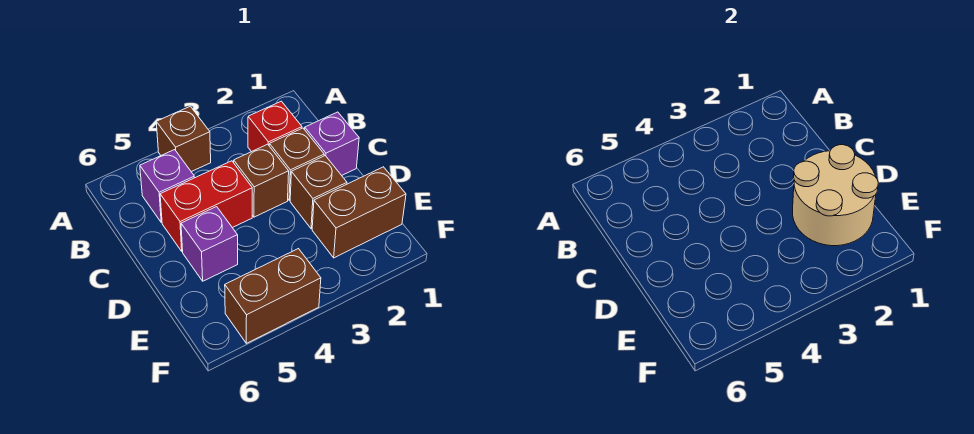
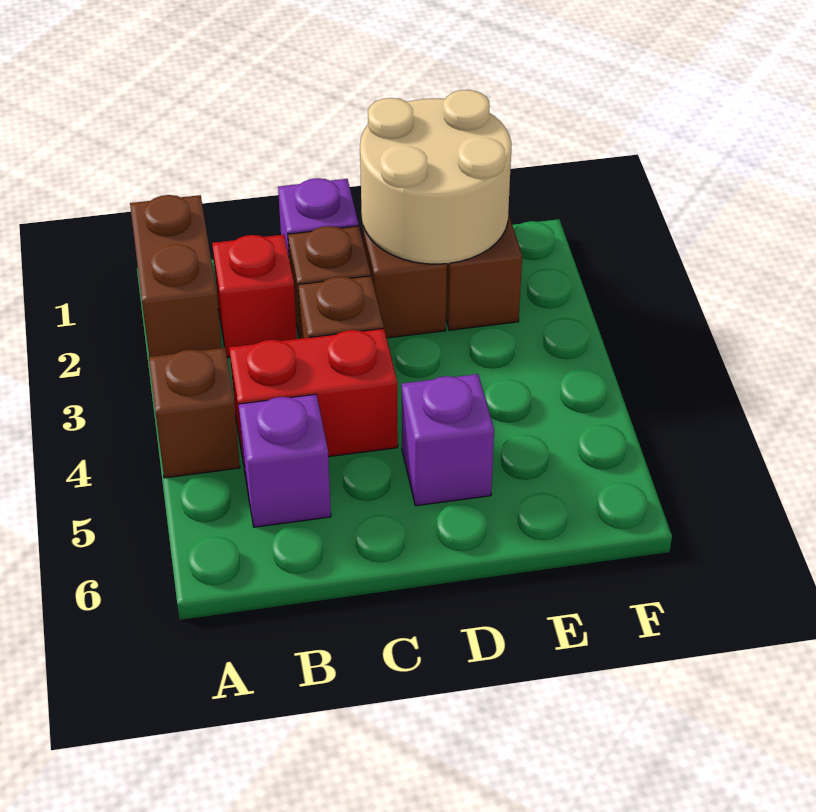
red 1x2 brick [160,161,252,251] -> red 1x2 brick turned to [229,328,398,465]
brown 1x2 brick [225,249,321,343] -> brown 1x2 brick moved to [130,195,222,357]

